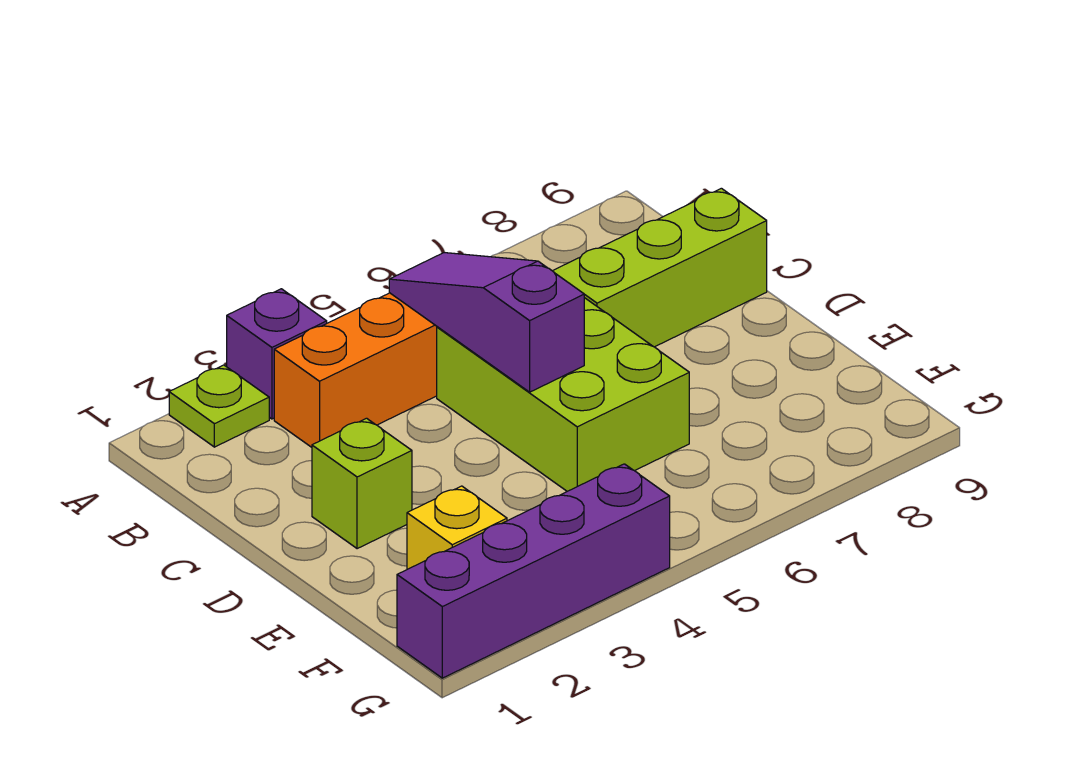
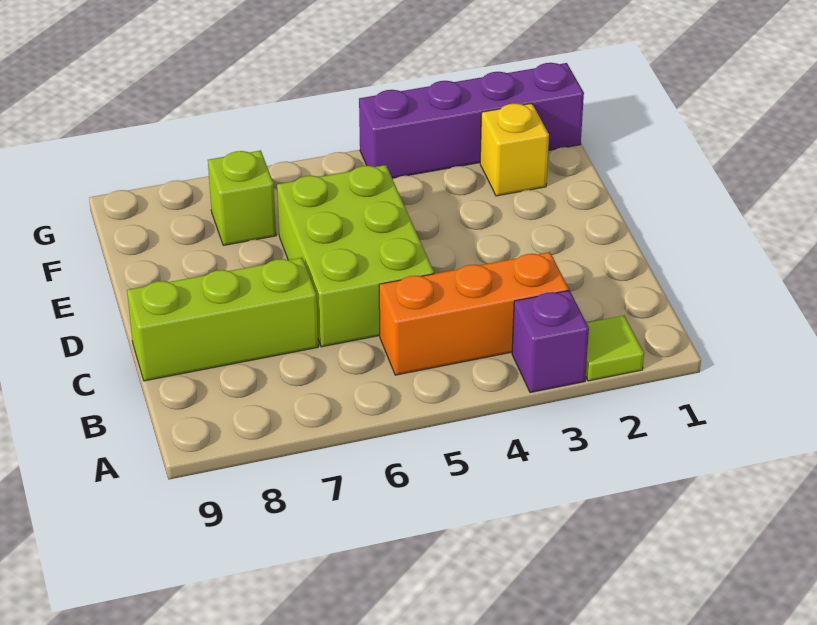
lime 1x1 plate [169,365,269,447] -> lime 1x1 tile [586,316,644,381]
purple 1x3 slope [389,253,584,392] -> none
lime 1x1 brick [312,418,412,549] -> lime 1x1 brick moved to [208,150,276,245]

